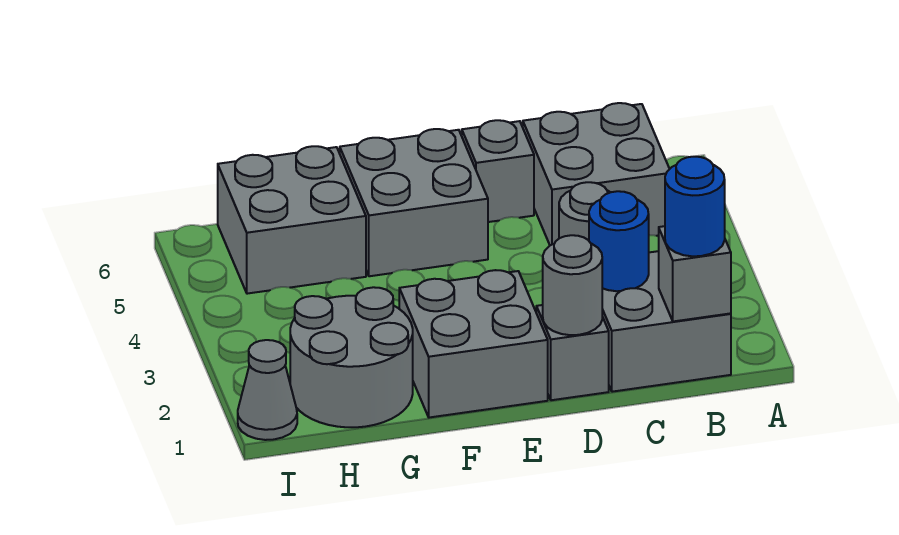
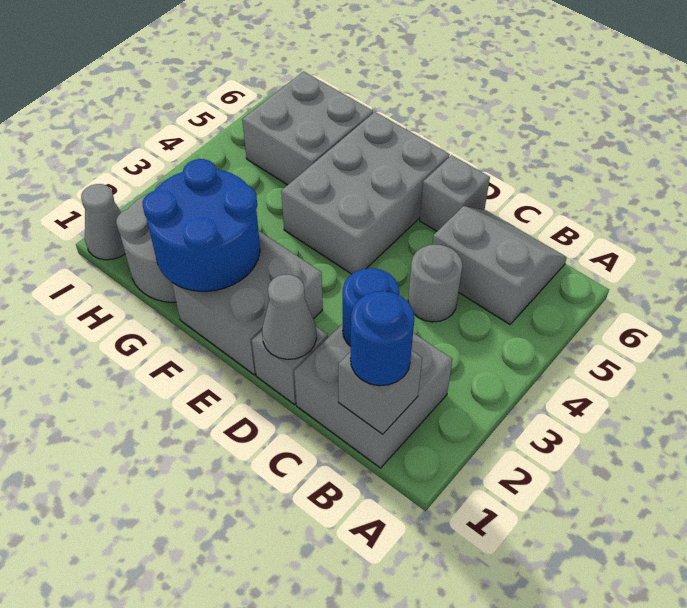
grey 2x2 brick [523,103,669,245] -> grey 2x2 slope [432,206,567,324]
grey 1x1 round brick [543,235,602,335] -> grey 1x1 cone [262,275,317,359]
grey 2x2 brick [340,129,488,276] -> grey 2x3 brick [281,112,450,274]
none -> blue 2x2 round brick [142,159,260,291]

